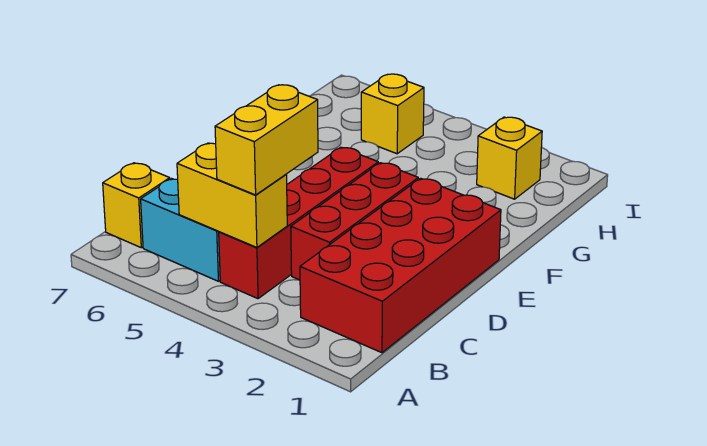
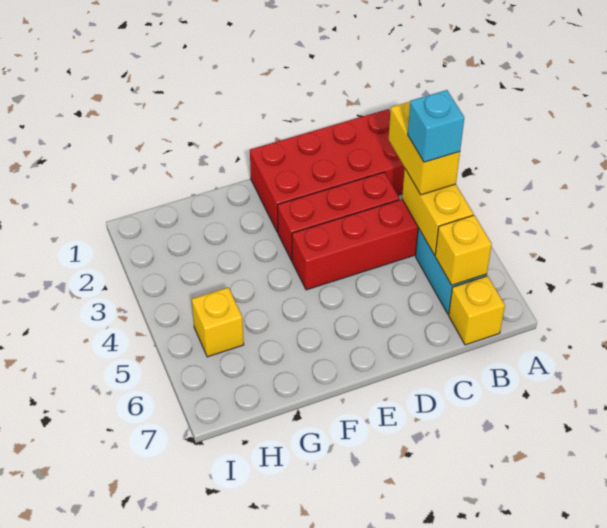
yellow 1x2 brick [215,85,318,195] -> yellow 1x2 brick turned to [389,102,460,195]
none -> cyan 1x1 brick [408,90,464,162]
yellow 1x1 brick [477,117,542,199] -> yellow 1x1 brick moved to [435,215,492,285]

